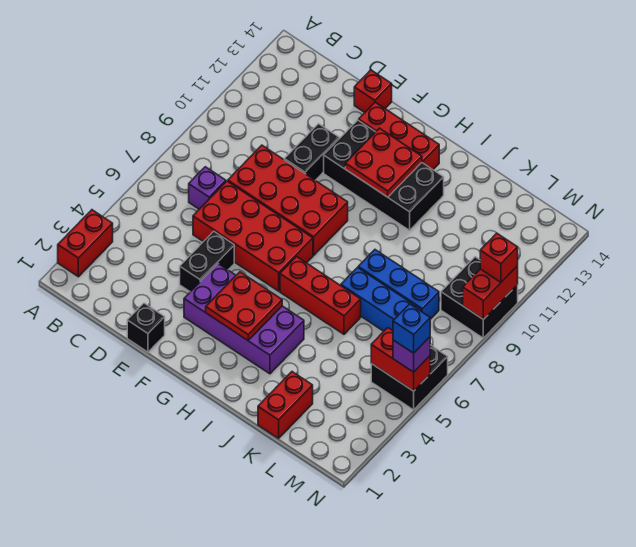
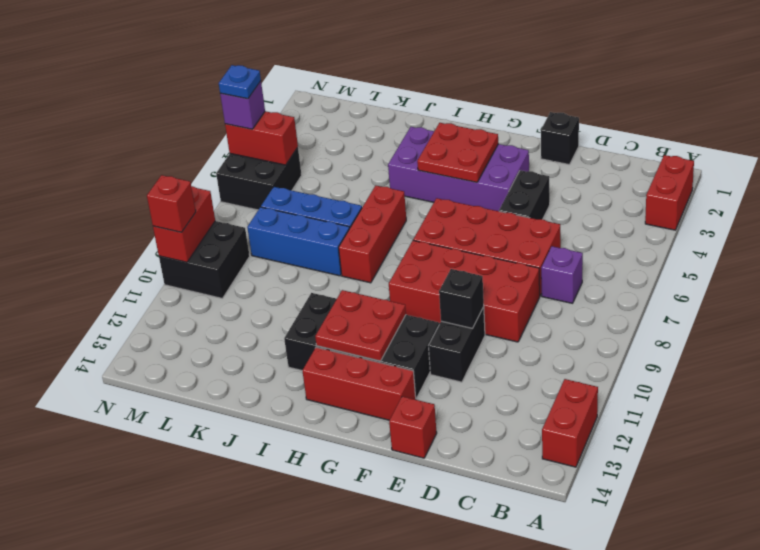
none -> black 1x1 brick [439,269,484,328]
red 1x3 brick [280,257,361,334] -> red 1x3 brick turned to [339,185,406,283]
red 1x2 brick [258,372,313,438] -> red 1x2 brick moved to [542,379,598,467]
blue 1x1 brick [393,304,430,353] -> blue 1x1 plate [219,65,261,99]

